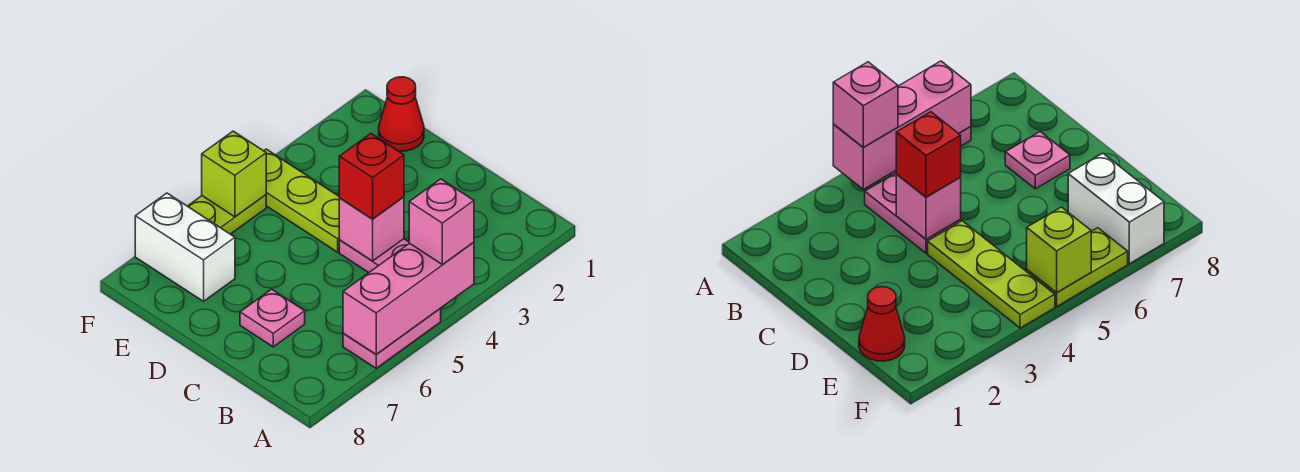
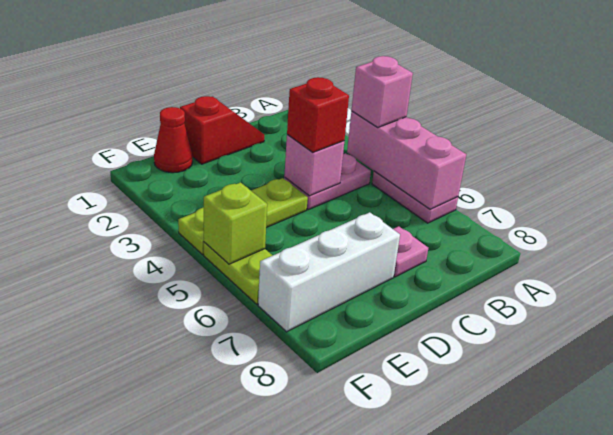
none -> red 1x2 slope [180,96,264,164]
white 1x2 brick [135,193,235,301] -> white 1x3 brick [258,212,400,332]

